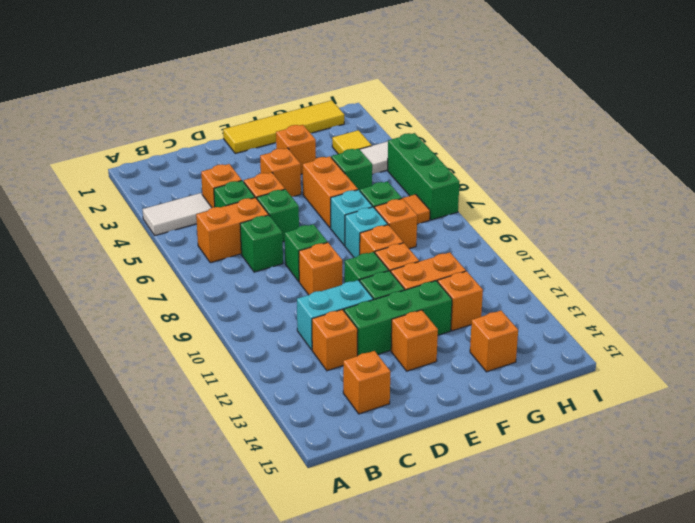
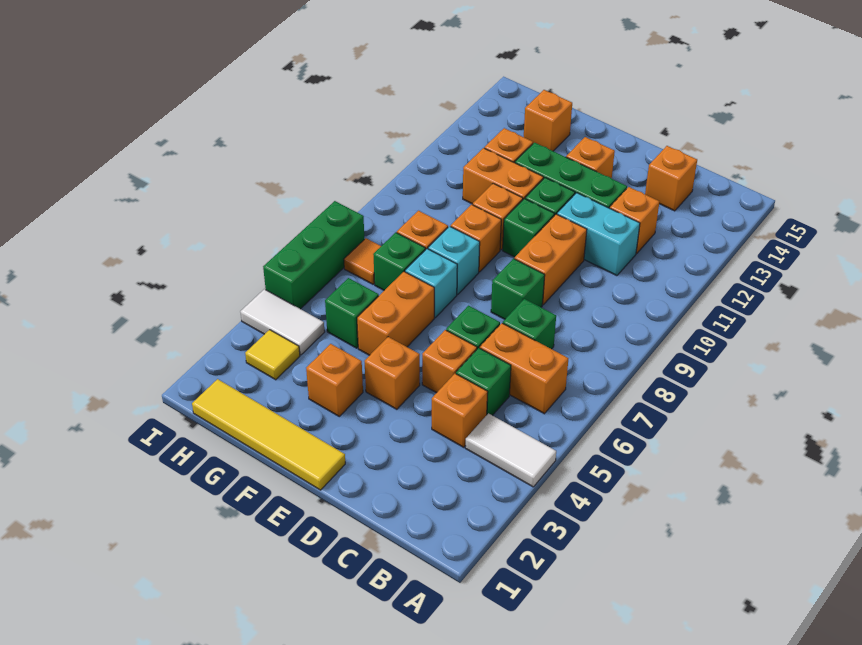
orange 1x1 brick [299,242,342,295] -> orange 1x2 brick [514,214,587,305]

